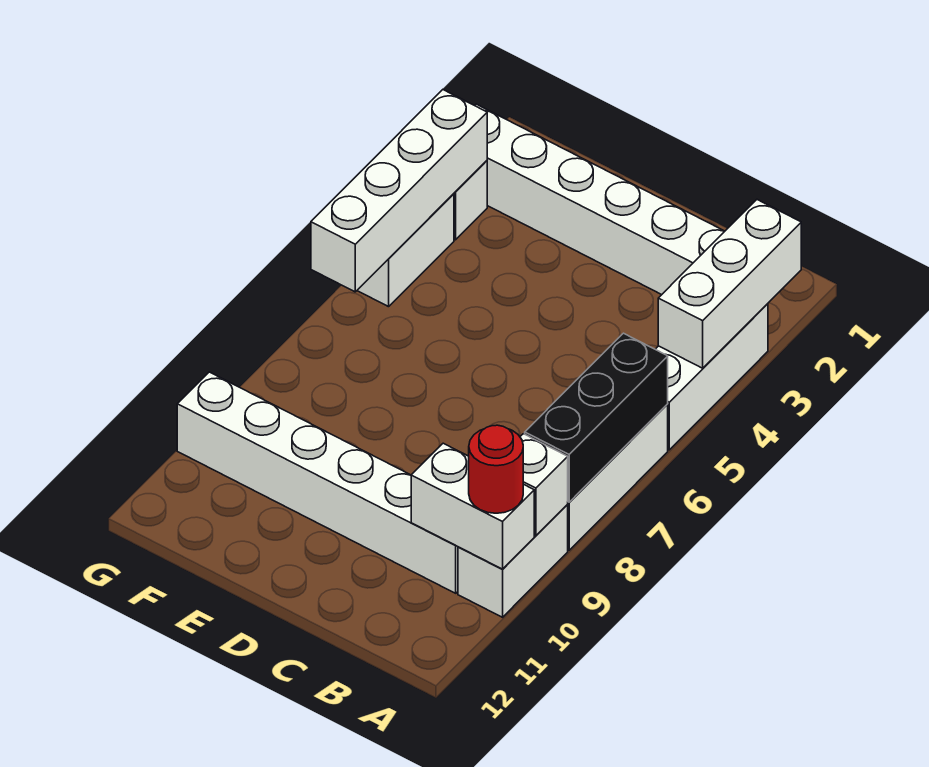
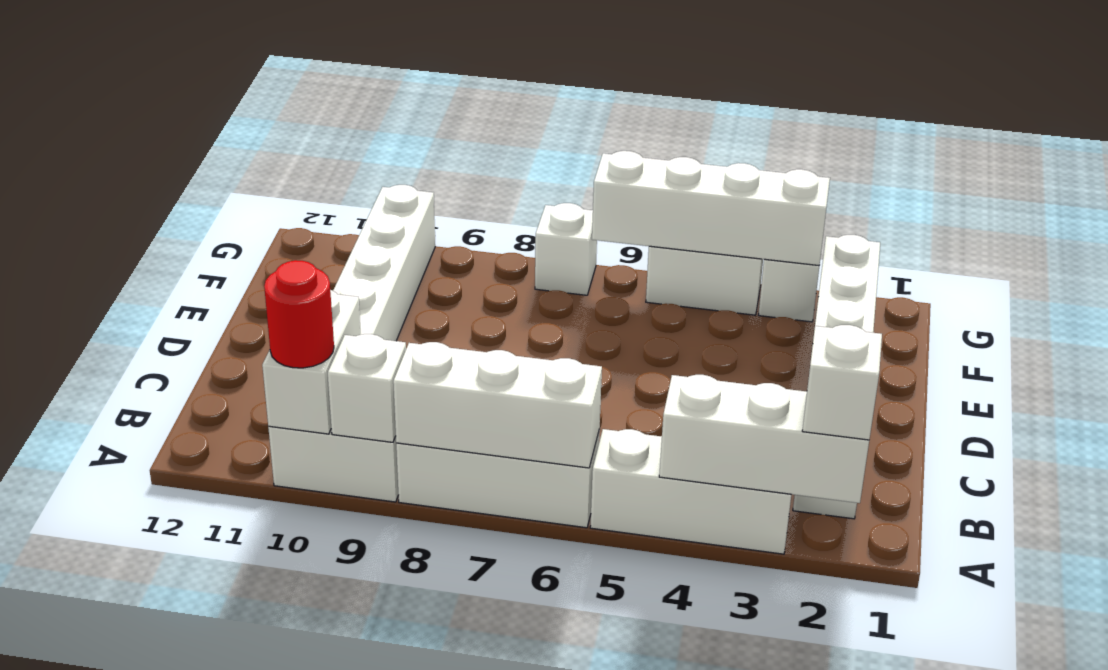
none -> white 1x1 brick [802,325,882,440]
black 1x3 brick [525,333,668,502] -> white 1x3 brick [393,342,602,468]
none -> white 1x1 brick [535,203,597,295]

